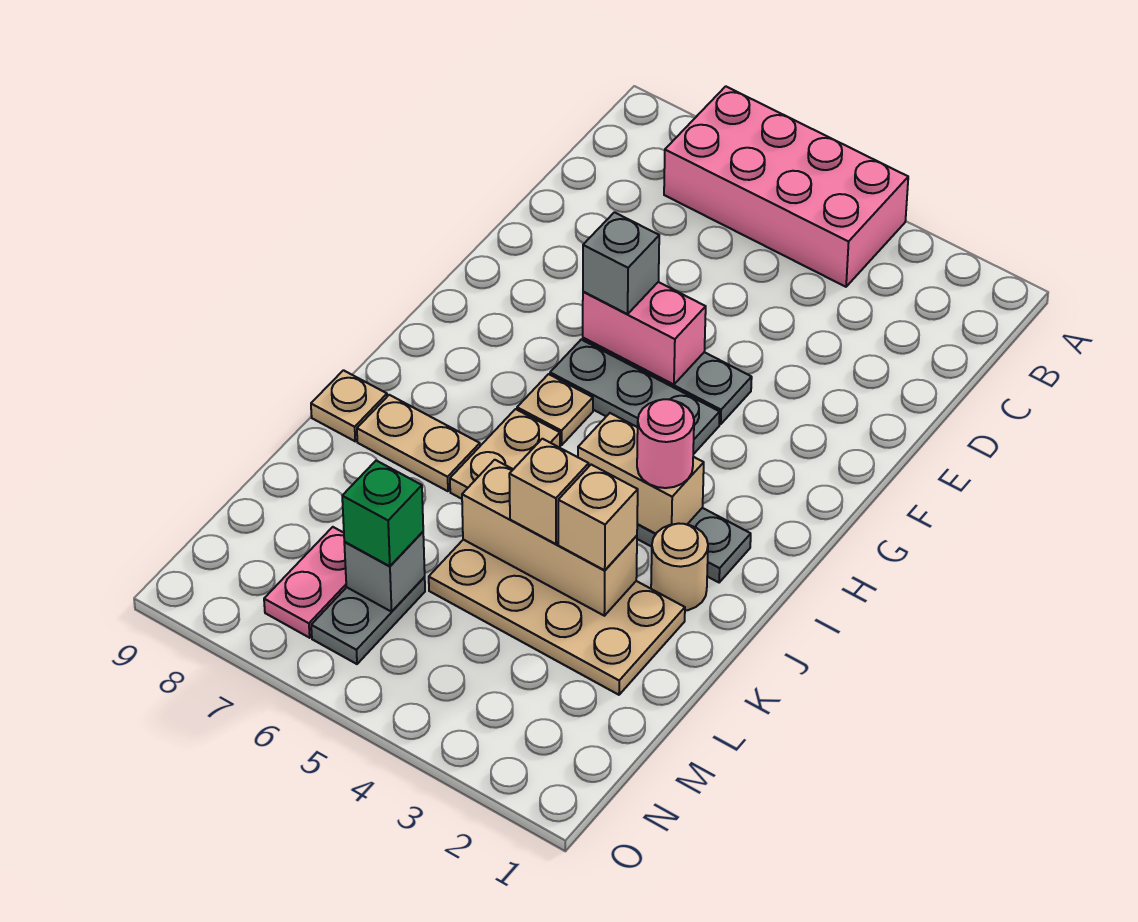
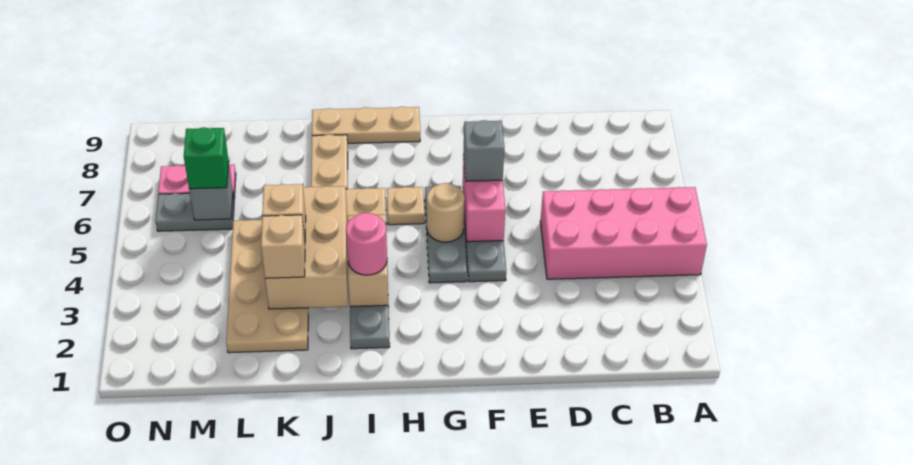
pink 2x4 brick [664,86,908,287] -> pink 2x4 brick turned to [540,187,707,279]
tan 1x1 round brick [651,523,708,611] -> tan 1x1 round brick moved to [427,183,465,242]
tan 1x1 plate [311,370,387,441] -> tan 1x3 plate [312,107,420,143]
tan 1x3 brick [462,460,637,616] -> tan 2x3 brick [265,186,348,309]

